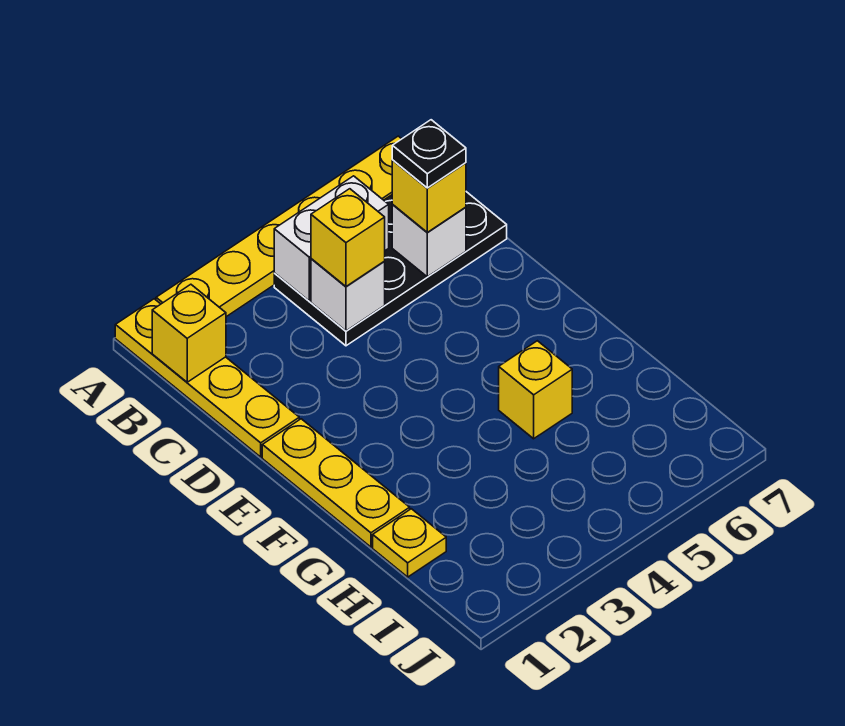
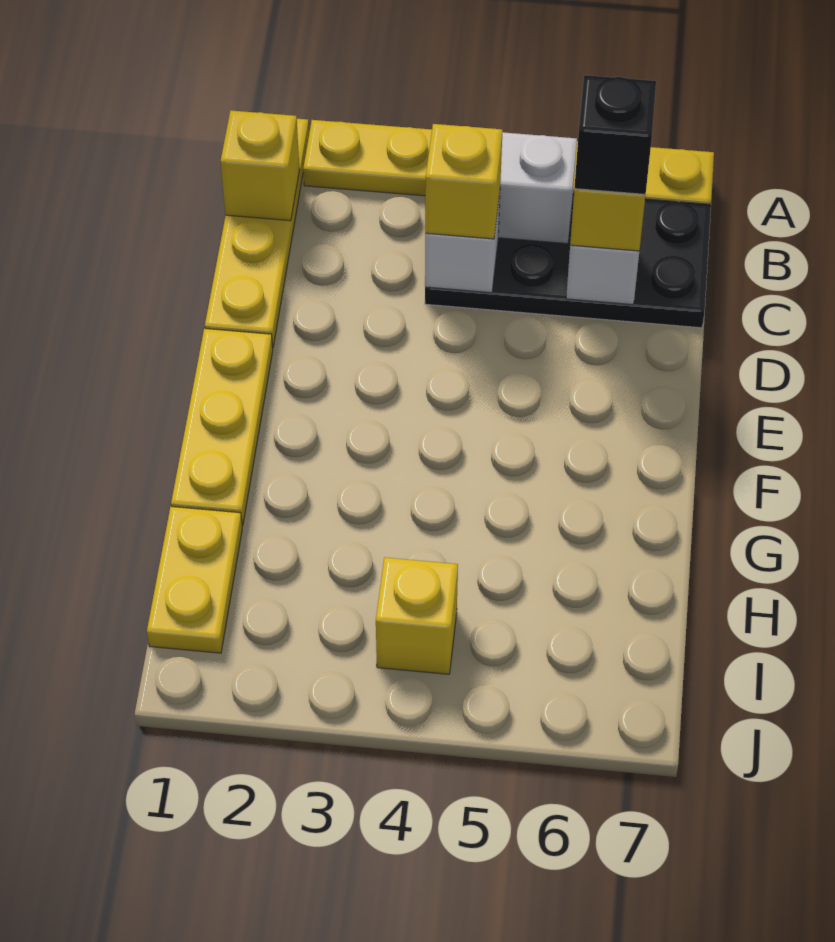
black 1x1 plate [392,120,466,188] -> black 1x1 brick [574,75,656,194]
yellow 1x1 brick [499,341,572,439] -> yellow 1x1 brick moved to [376,557,458,674]
yellow 1x1 plate [373,509,446,577] -> yellow 1x2 plate [147,506,242,653]

